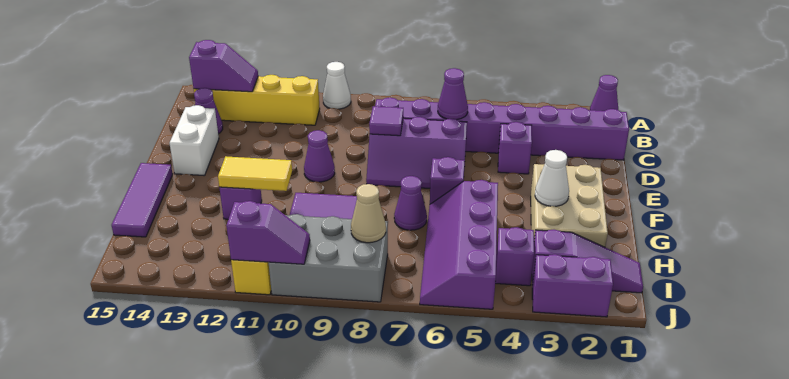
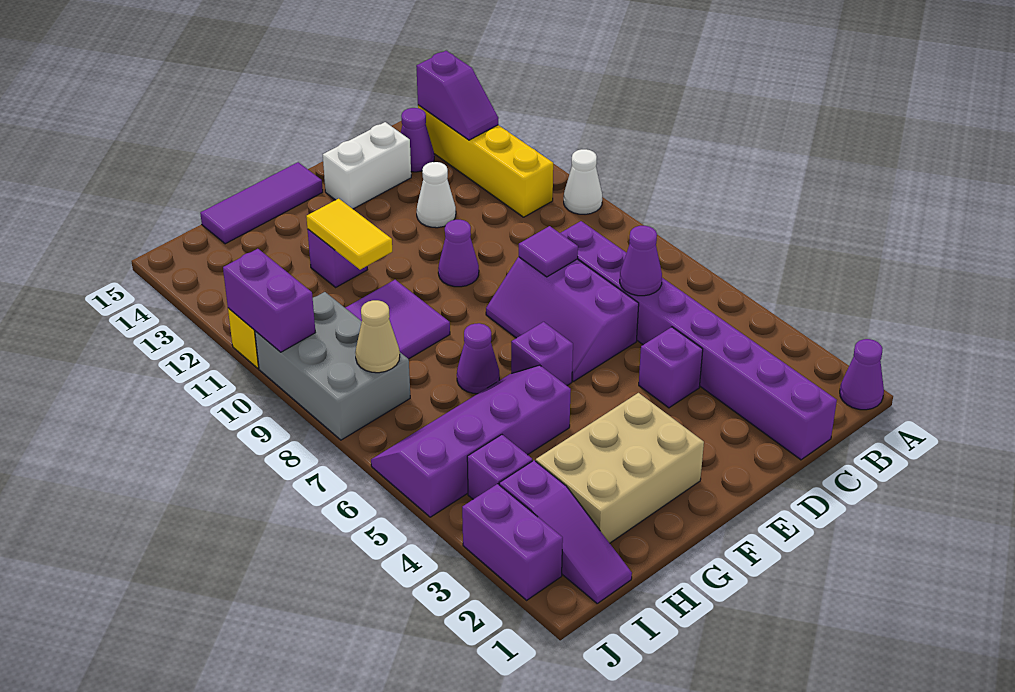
white 1x1 cone [535,150,569,206] -> white 1x1 cone moved to [417,162,456,228]
purple 1x2 slope [226,201,310,264] -> purple 1x2 brick [223,249,315,352]

